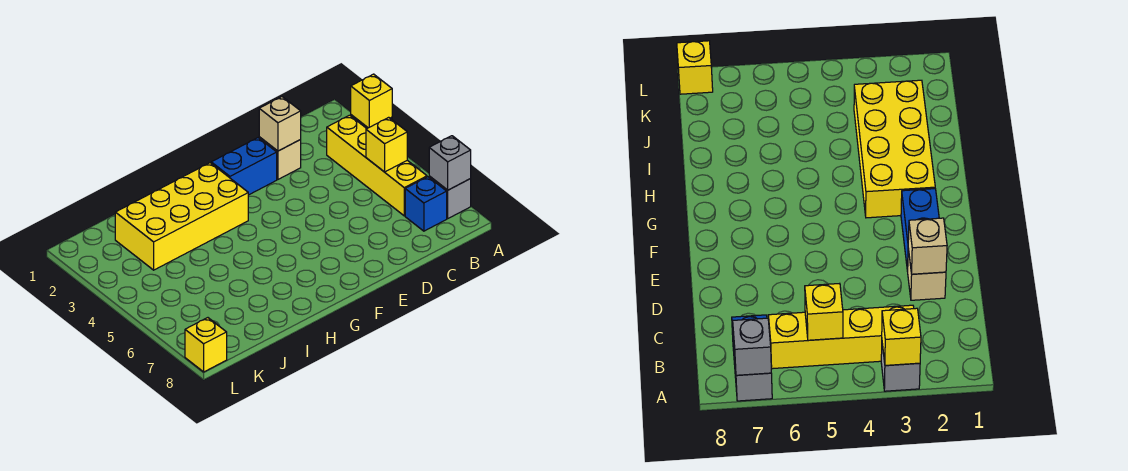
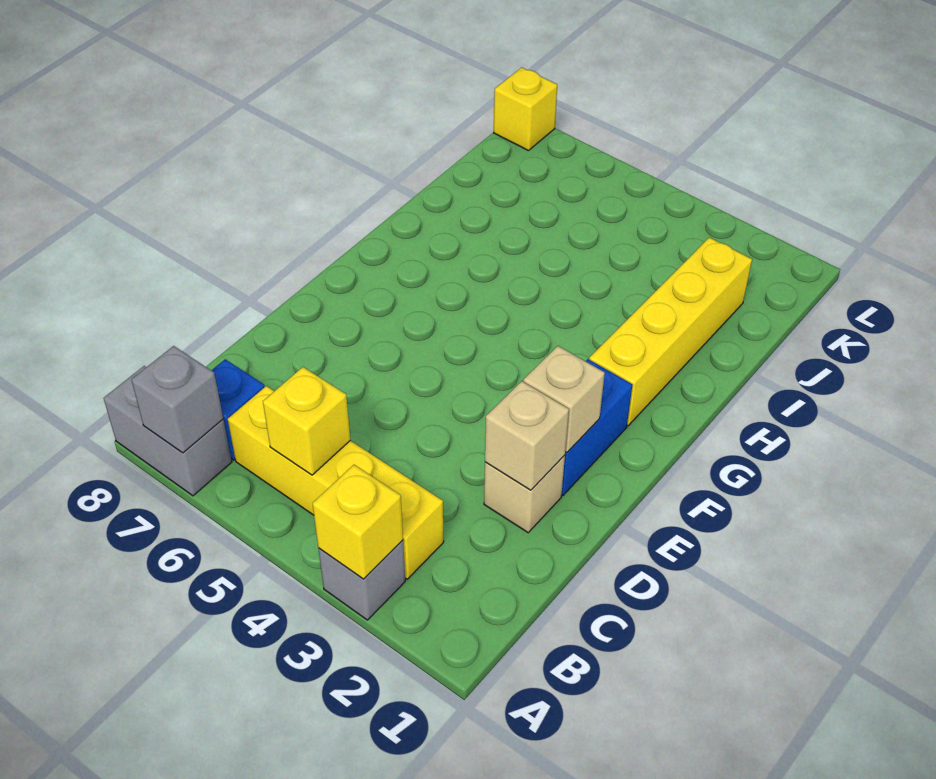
grey 1x1 brick [429,176,471,218] -> grey 1x2 brick [104,366,232,496]
none -> tan 1x1 brick [523,346,605,453]
yellow 2x4 brick [115,163,248,270] -> yellow 1x4 brick [589,237,752,426]

